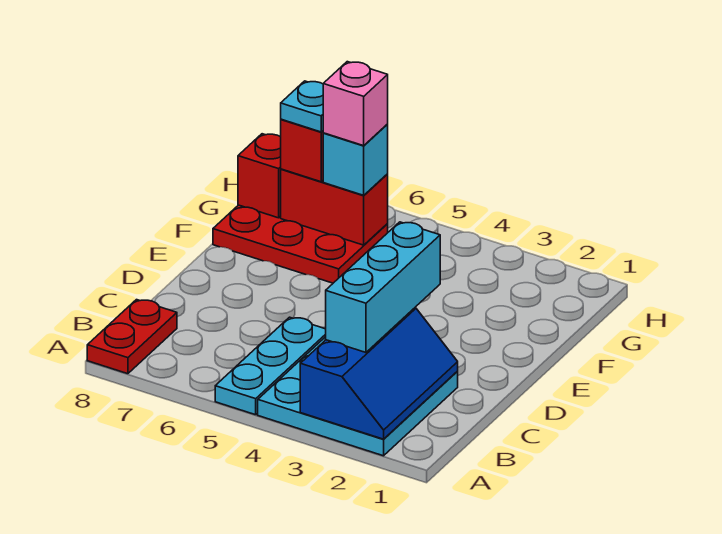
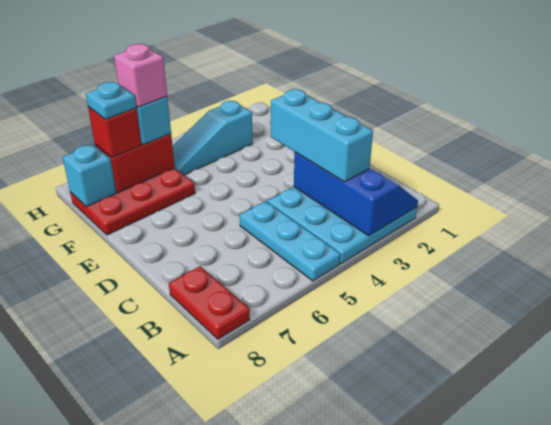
none -> cyan 1x3 slope [173,101,253,175]
red 1x1 brick [238,134,281,218] -> cyan 1x1 brick [63,145,116,207]

